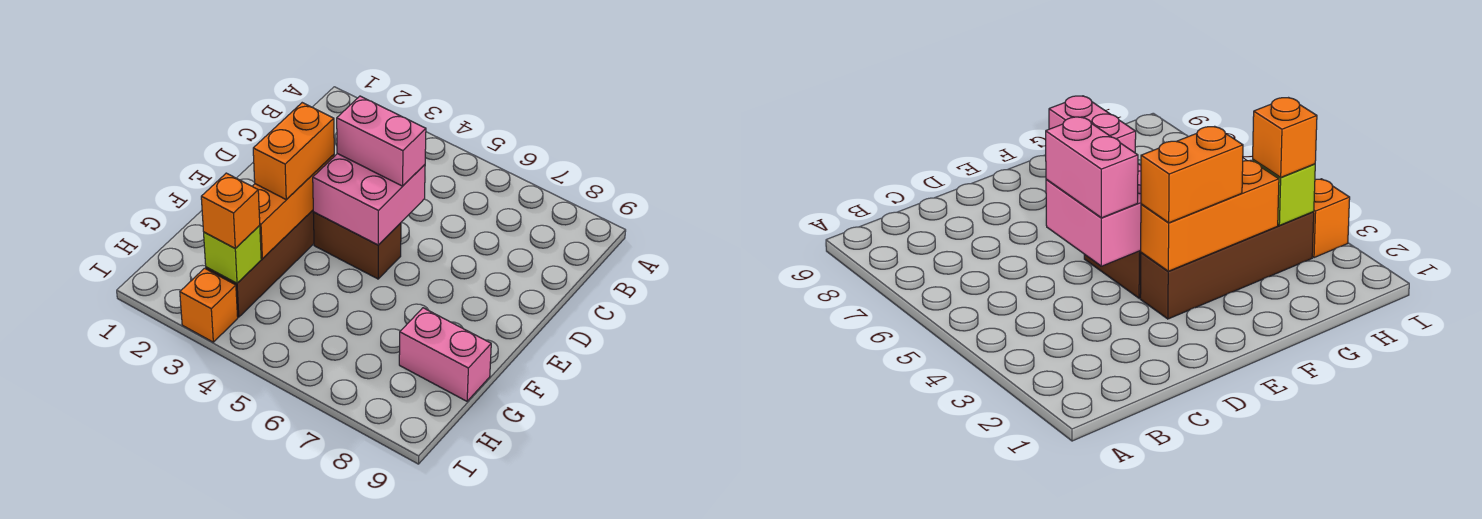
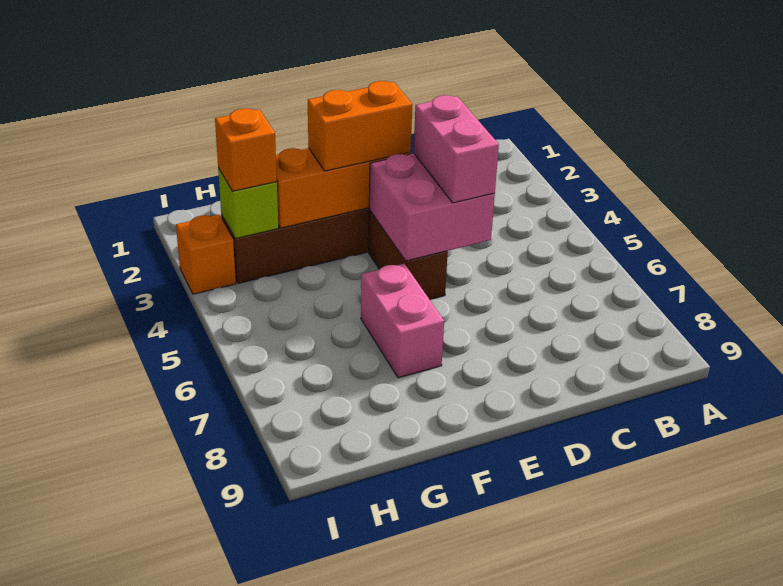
pink 1x2 brick [399,308,491,401] -> pink 1x2 brick moved to [361,264,444,378]

